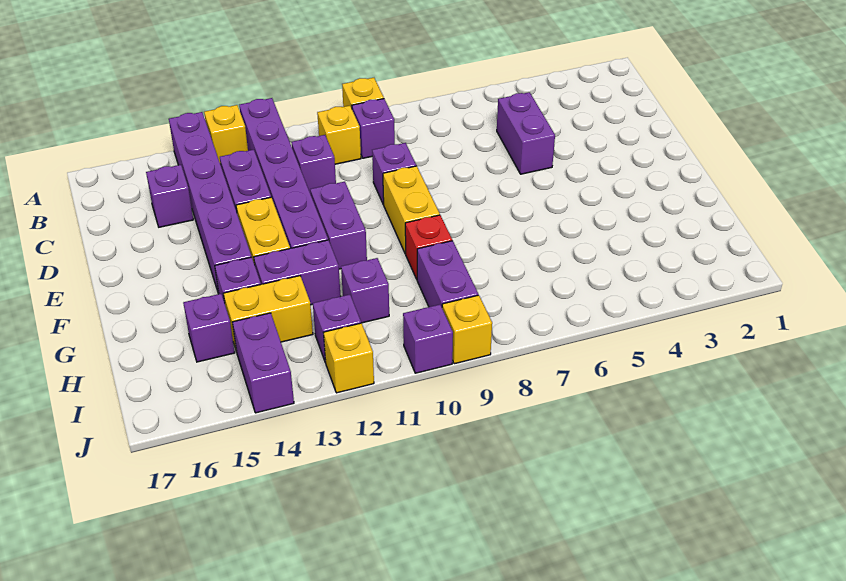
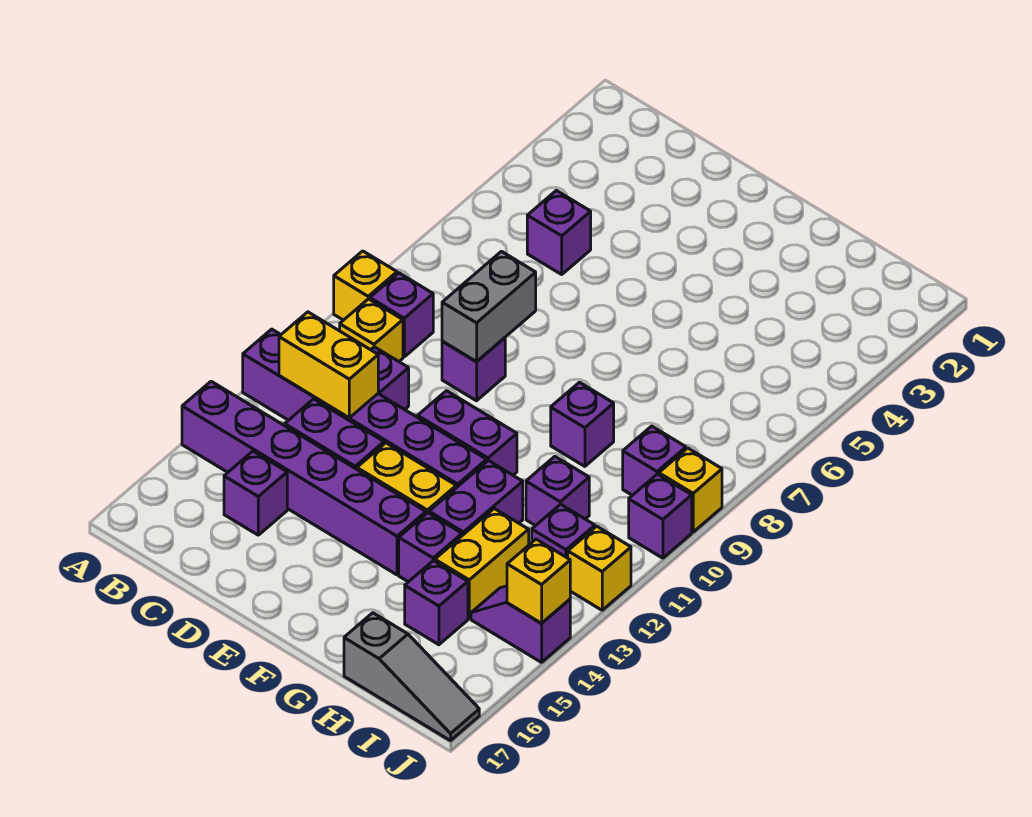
yellow 1x1 brick [204,105,248,162] -> yellow 1x1 brick moved to [507,539,570,623]
purple 1x2 brick [497,92,555,174] -> purple 1x1 brick [527,190,591,274]
none -> grey 1x2 brick [442,251,536,362]
yellow 1x2 brick [383,166,440,254] -> yellow 1x2 brick moved to [279,312,378,418]
red 1x1 brick [405,215,452,279] -> purple 1x1 brick [551,382,614,466]
purple 1x2 brick [417,241,478,307] -> purple 1x1 brick [623,426,686,495]
none -> grey 1x3 slope [344,613,479,741]
purple 1x2 brick [232,313,294,413] -> purple 1x2 slope [471,586,570,662]

